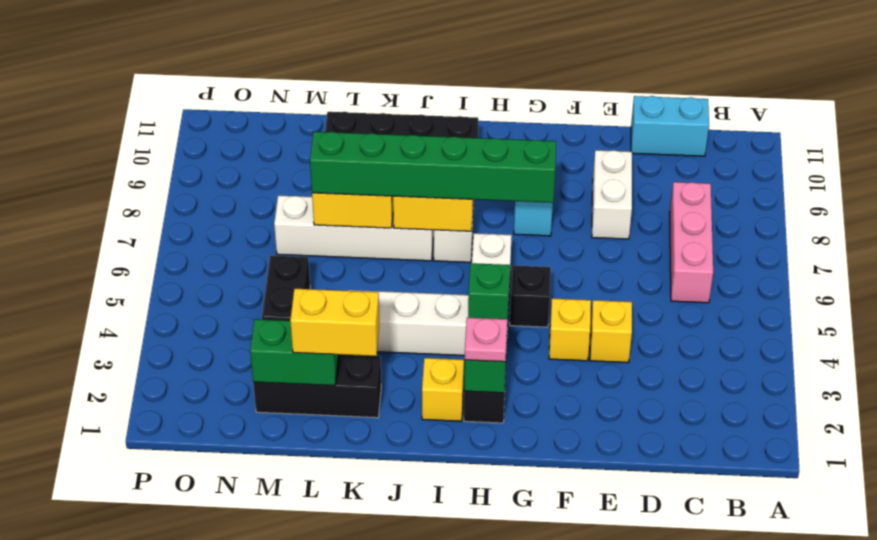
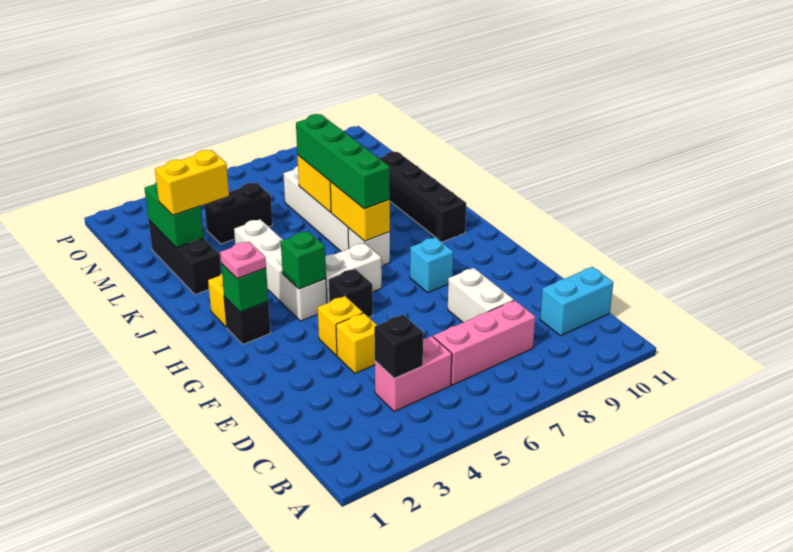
none -> pink 1x2 brick [375,336,452,411]
none -> black 1x1 brick [374,315,423,378]
cyan 1x2 brick [631,96,709,156] -> cyan 1x2 brick turned to [540,267,613,336]
white 1x2 brick [592,150,632,239] -> white 1x2 brick turned to [448,268,514,322]
green 1x6 brick [310,132,556,203] -> green 1x4 brick [296,114,390,209]
yellow 1x2 brick [290,289,379,356] -> yellow 1x2 brick turned to [155,150,229,215]

